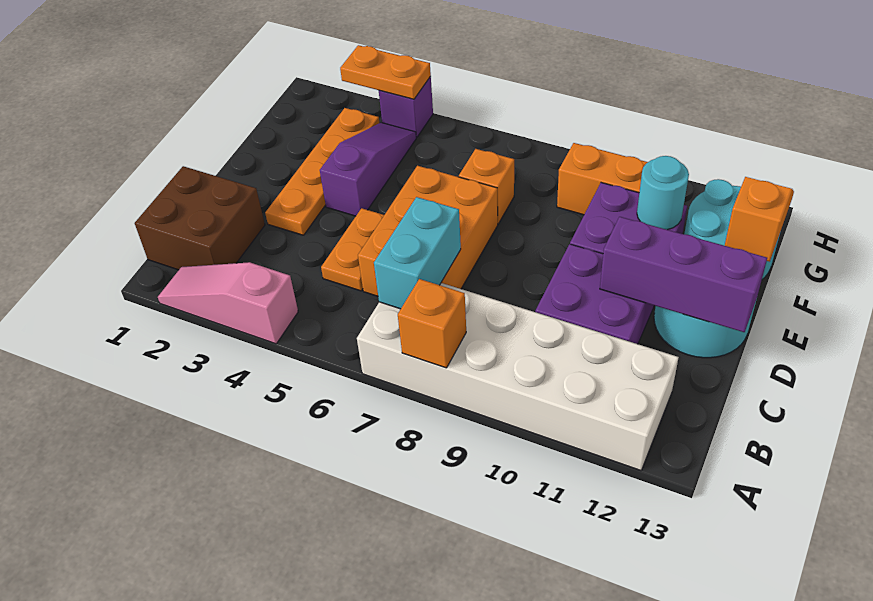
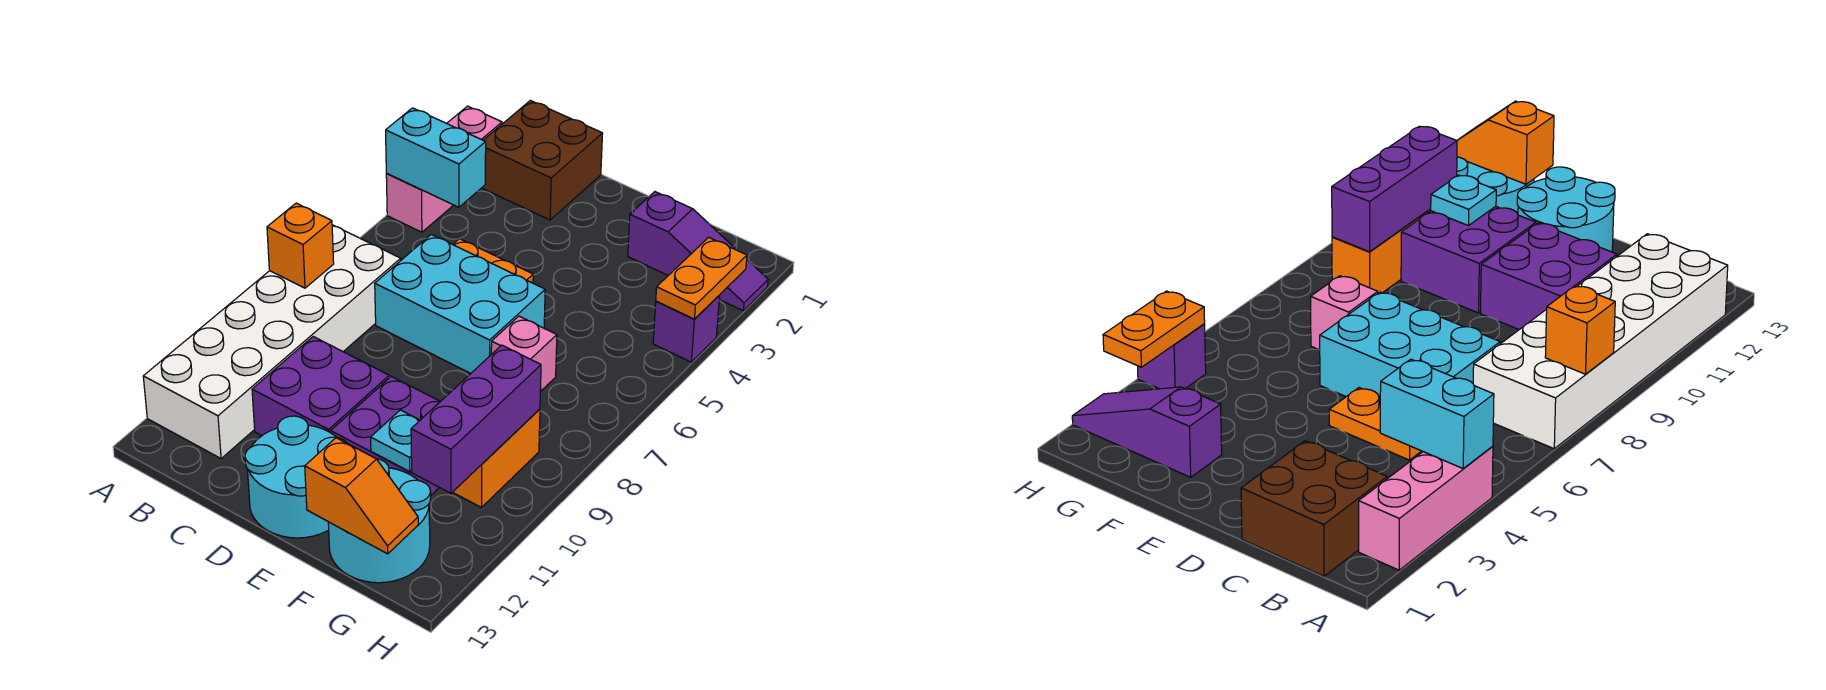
pink 1x3 slope [158,262,298,344] -> pink 1x3 brick [386,106,502,232]
cyan 1x2 brick [374,197,461,309] -> cyan 1x2 brick moved to [386,108,486,207]
orange 2x3 brick [358,166,498,296] -> cyan 2x3 brick [375,234,545,373]
orange 1x4 plate [265,108,379,235] -> none
purple 1x3 brick [600,217,767,332] -> purple 1x3 brick moved to [411,345,541,493]
purple 1x3 slope [320,123,416,216] -> purple 1x3 slope moved to [628,192,768,310]
orange 1x1 brick [459,149,514,224] -> pink 1x1 brick [491,316,557,392]
cyan 1x1 round brick [637,156,689,230] -> cyan 1x1 plate [371,410,420,471]

